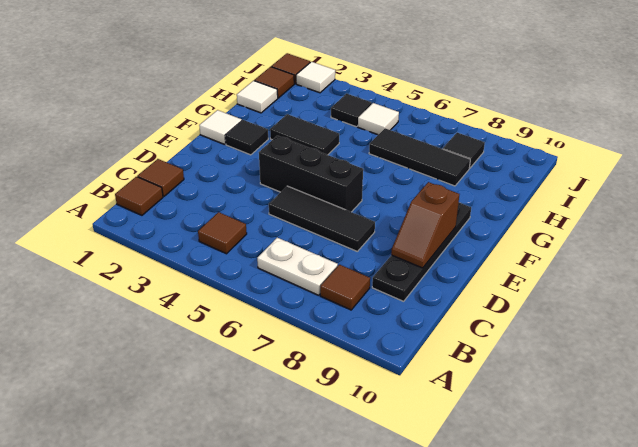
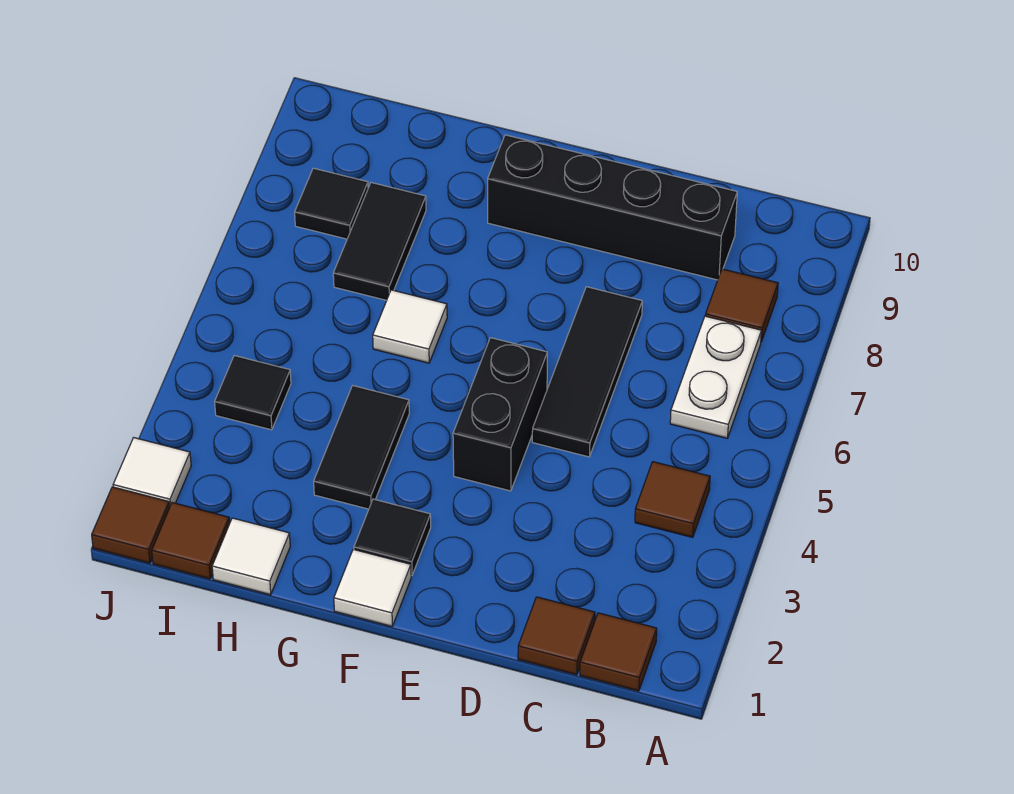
black 1x4 plate [372,203,471,301] -> black 1x4 brick [488,135,737,280]
brown 1x2 slope [391,182,460,268] -> none
black 1x3 brick [259,136,363,212] -> black 1x2 brick [453,338,547,491]
black 1x3 tile [369,128,470,186] -> black 1x2 tile [333,183,426,300]
white 1x1 tile [358,103,399,135] -> white 1x1 tile moved to [373,290,447,363]

